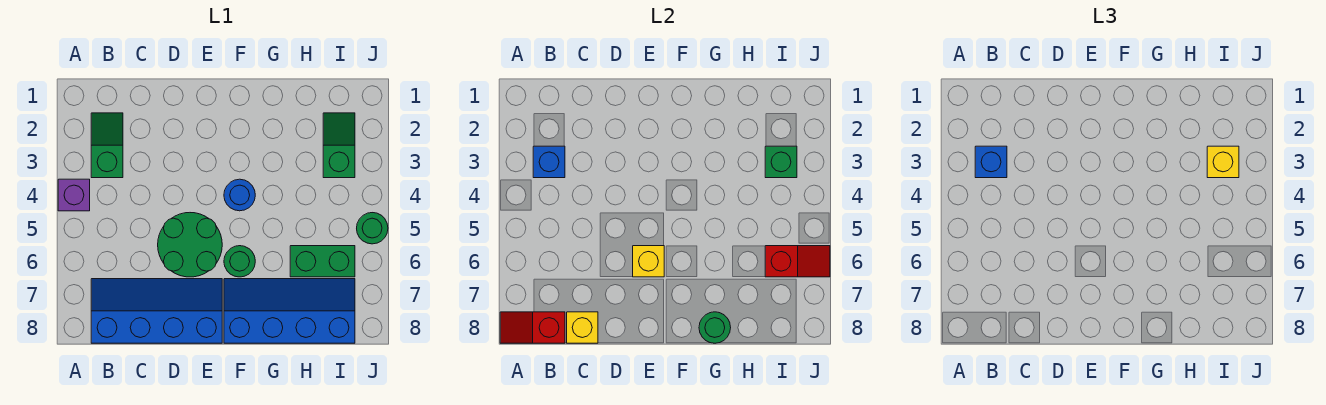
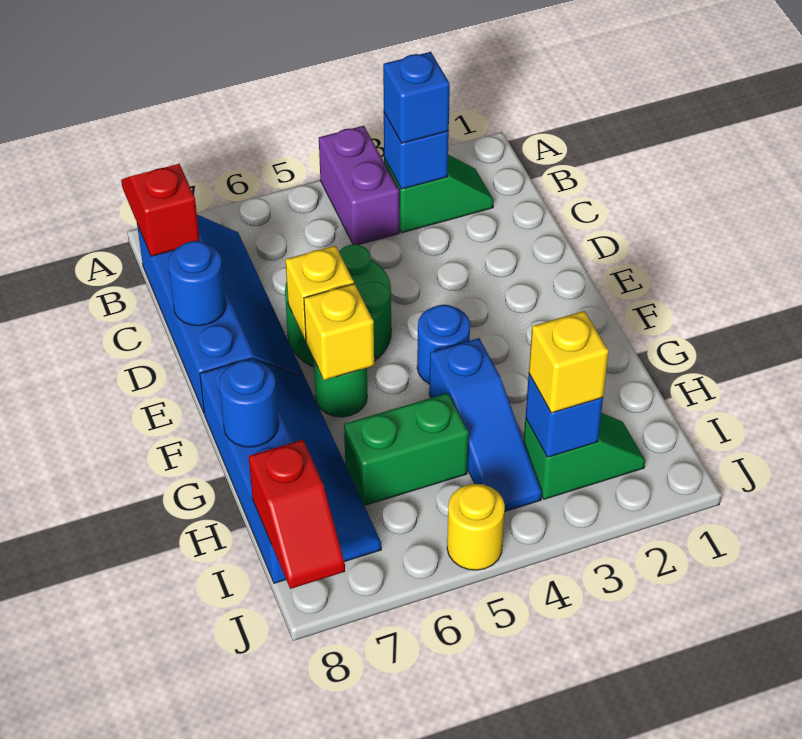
purple 1x1 brick [58,179,90,211] -> purple 1x2 brick [319,126,399,245]
yellow 1x1 brick [567,312,598,343] -> yellow 1x1 brick moved to [304,284,374,380]
none -> blue 1x1 round brick [168,241,226,326]
none -> blue 1x3 slope [429,338,542,512]
green 1x1 round brick [699,312,731,343] -> blue 1x1 round brick [219,360,279,447]
green 1x2 brick [290,246,355,277] -> green 1x2 brick turned to [344,393,469,506]
green 1x1 brick [765,146,797,178] -> blue 1x1 brick [526,374,603,457]
red 1x2 slope [765,246,830,277] -> red 1x2 slope moved to [249,440,345,589]
green 1x1 round brick [357,213,388,244] -> yellow 1x1 round brick [447,484,505,570]

